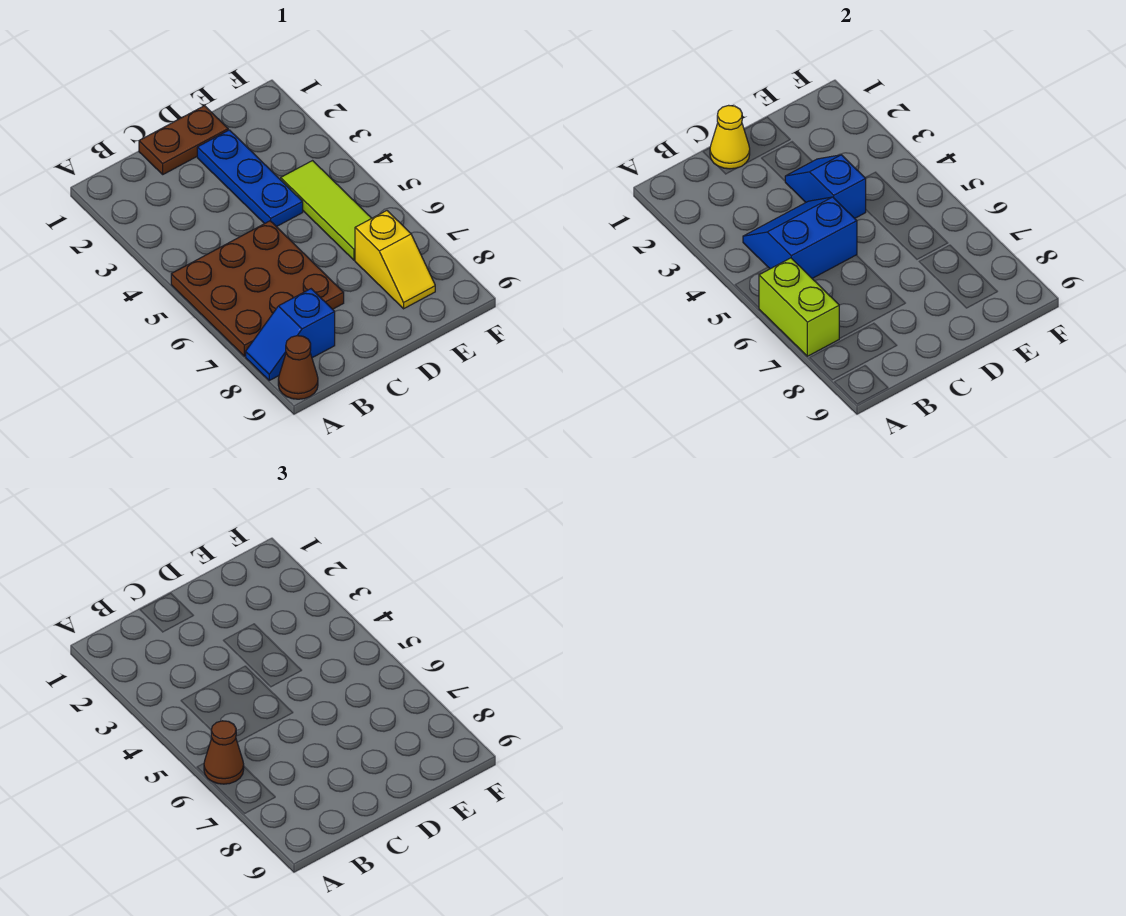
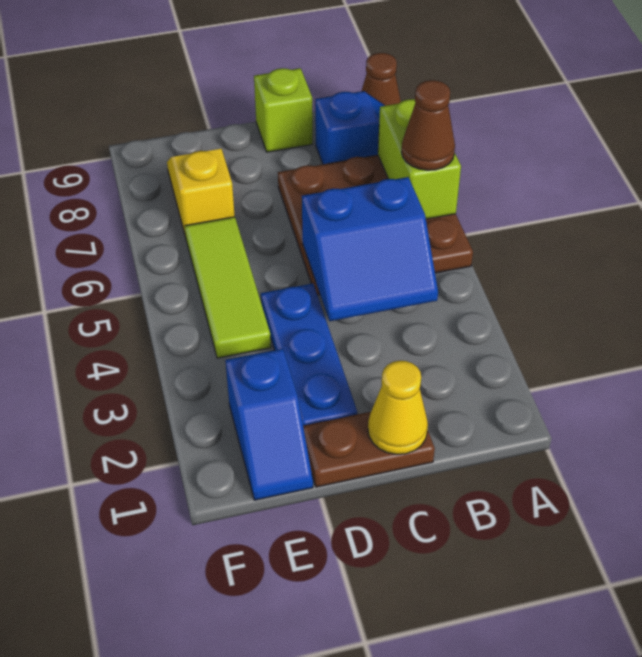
none -> lime 1x1 brick [254,68,313,152]
blue 1x2 slope [785,155,866,218] -> blue 1x2 slope moved to [225,349,313,500]

